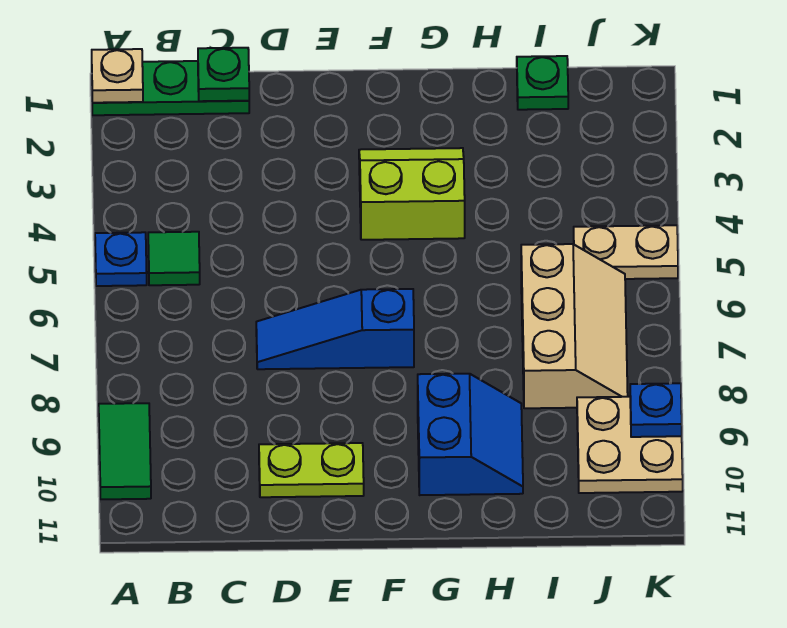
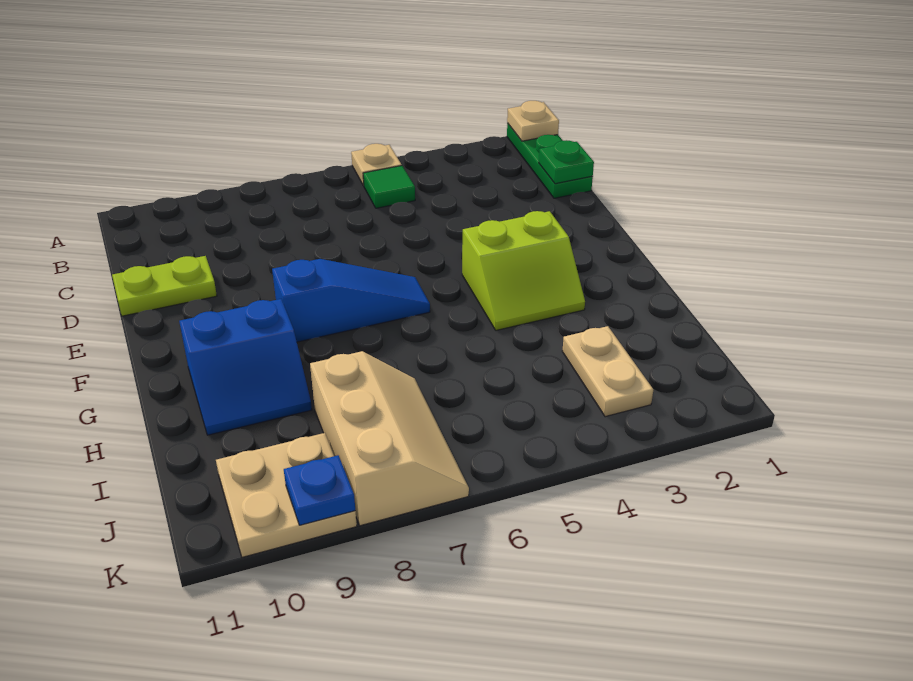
blue 1x1 plate [95,232,147,286] -> tan 1x1 plate [351,144,402,186]
green 1x2 tile [99,403,151,499] -> none
blue 1x3 slope [256,289,414,369] -> blue 1x3 slope turned to [272,259,430,342]
lime 1x2 plate [259,443,364,497] -> lime 1x2 plate turned to [112,256,217,316]
lime 2x2 slope [359,148,465,240] -> lime 2x2 slope turned to [462,211,585,330]
green 1x1 plate [517,56,568,110] -> none
tan 2x3 slope [521,244,628,408] -> tan 2x3 slope turned to [310,351,469,526]
tan 1x2 plate [574,225,678,279] -> tan 1x2 plate moved to [562,326,653,417]

